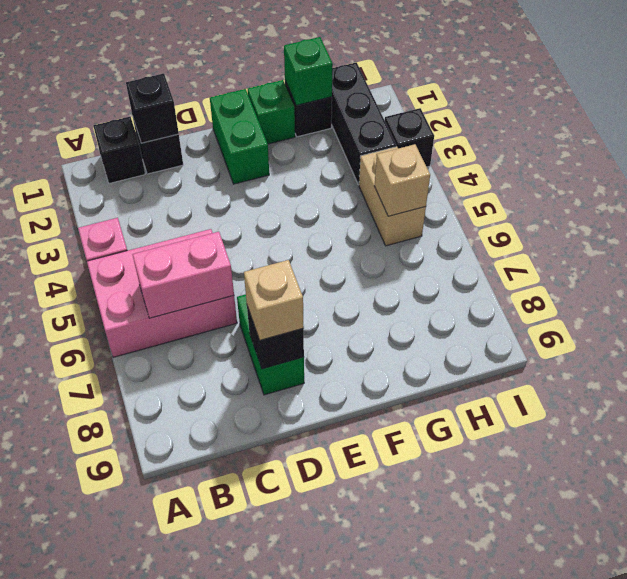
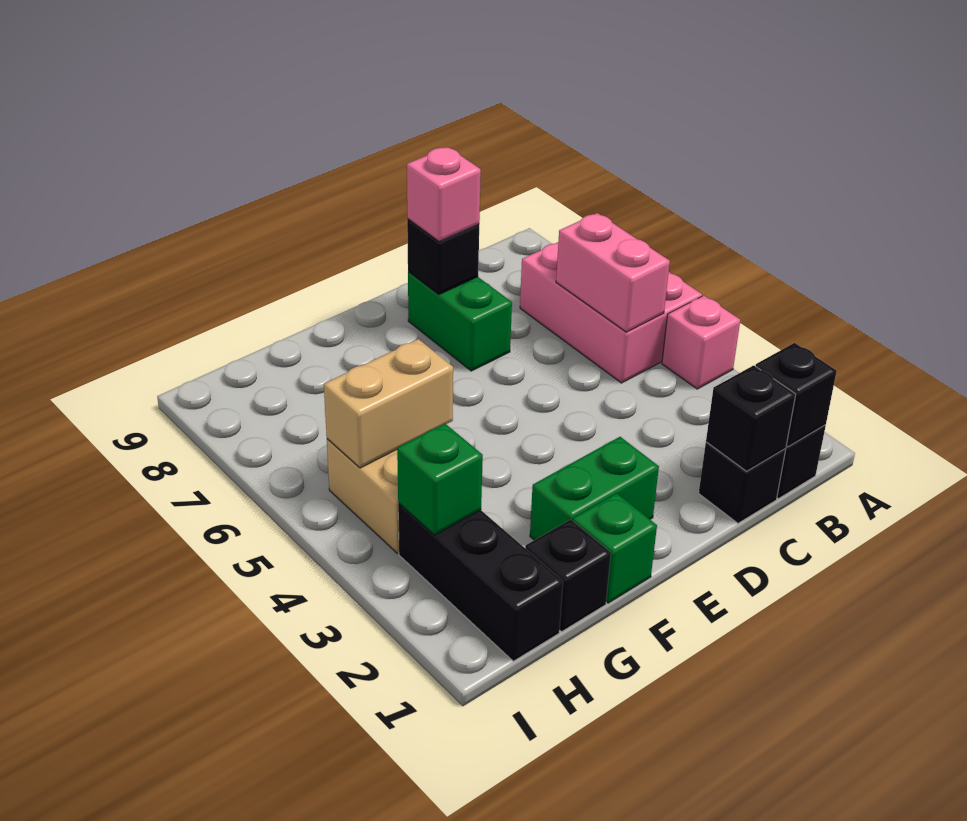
pink 2x3 brick [87,229,237,357] -> pink 2x3 brick turned to [520,242,702,383]
pink 1x2 brick [132,232,234,318] -> pink 1x2 brick turned to [556,213,670,332]
tan 1x1 brick [244,260,304,340] -> pink 1x1 brick [407,147,481,241]
green 1x2 brick [210,89,269,184] -> green 1x2 brick turned to [530,437,659,540]
green 1x1 brick [284,37,333,105] -> green 1x1 brick moved to [397,424,483,535]
tan 1x1 brick [374,144,430,216] -> tan 1x2 brick [324,339,453,468]
black 1x1 brick [385,108,434,167] -> black 1x1 brick moved to [755,343,837,447]

